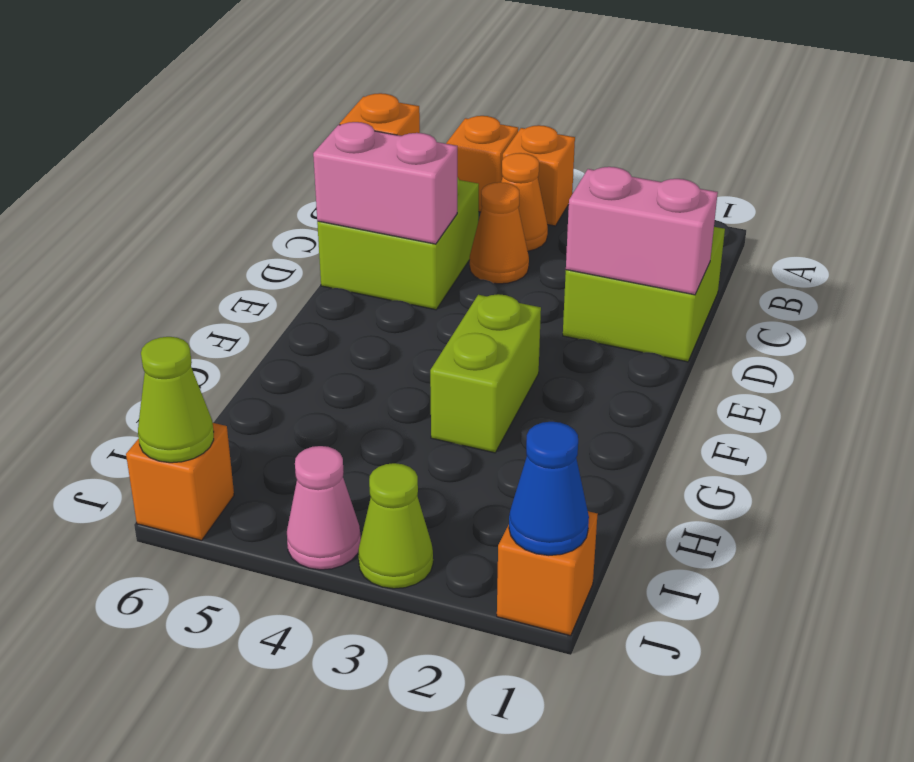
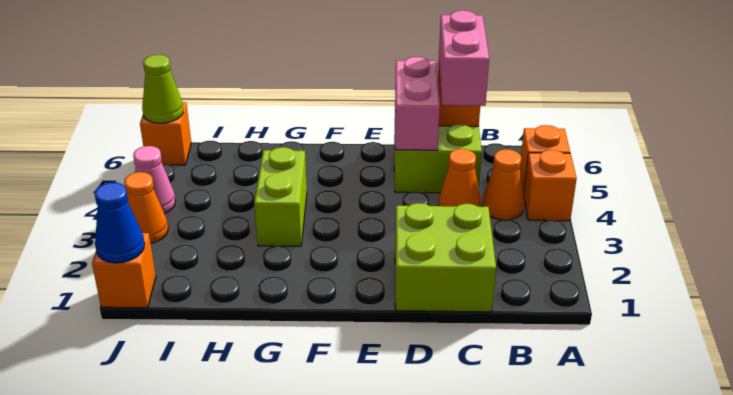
pink 1x2 brick [566,167,718,295] -> pink 1x2 brick moved to [439,10,489,106]
lime 1x2 brick [430,294,541,453] -> lime 1x2 brick turned to [254,147,307,246]
lime 1x1 cone [358,463,433,589] -> orange 1x1 cone [124,172,168,244]

